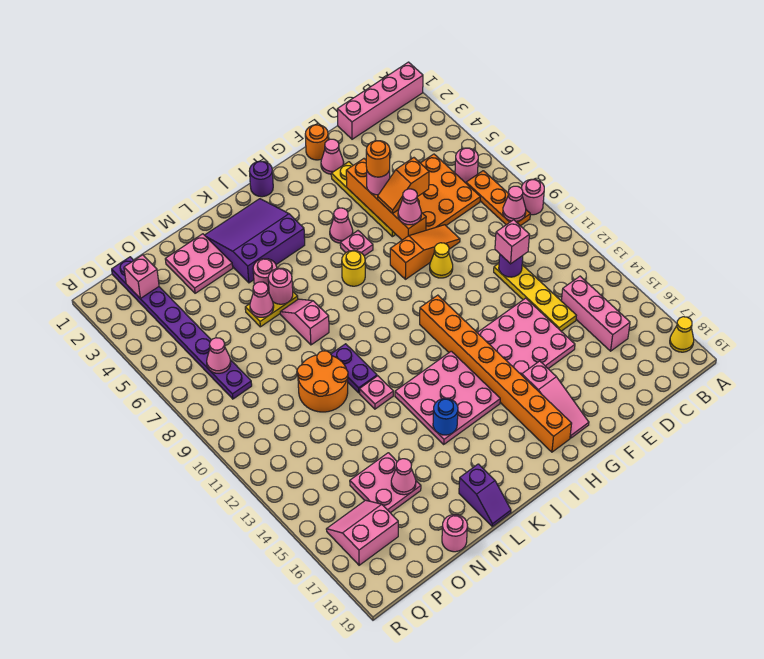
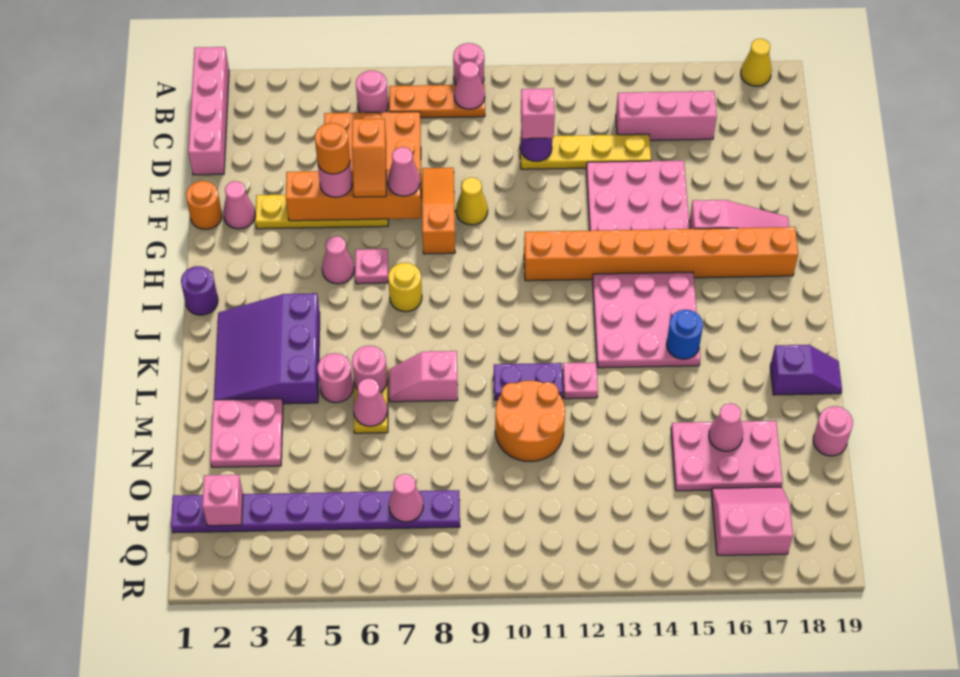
pink 2x2 plate [350,453,421,513] -> pink 2x3 plate [671,421,783,491]
pink 2x2 slope [326,500,398,565] -> pink 2x2 slope turned to [711,487,793,555]

